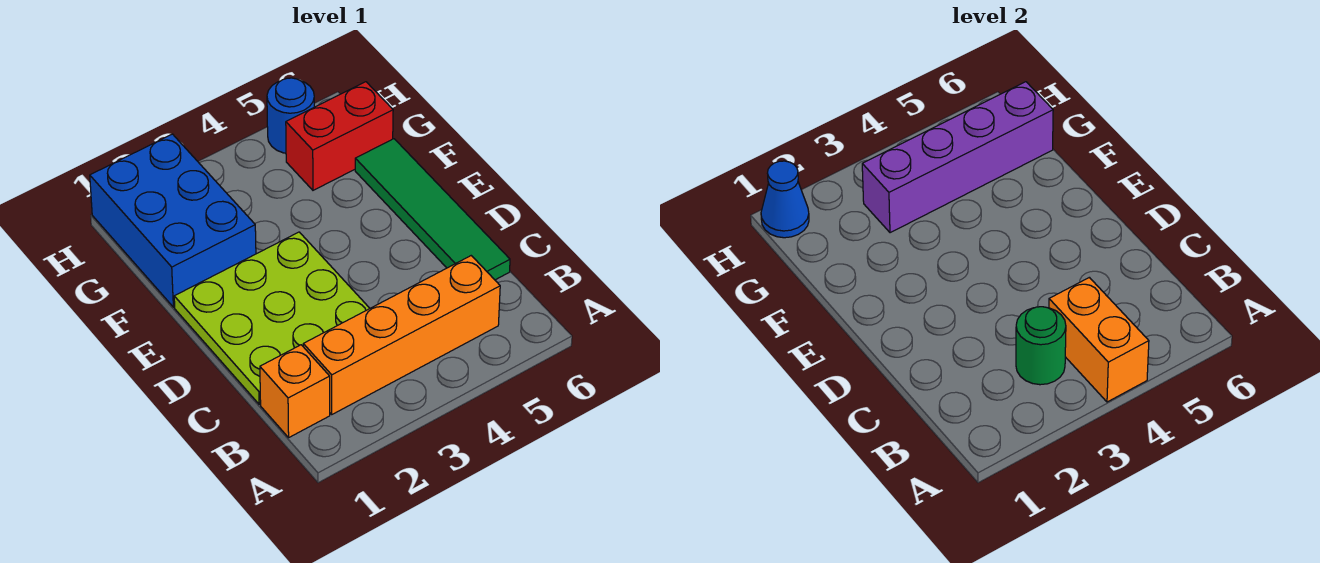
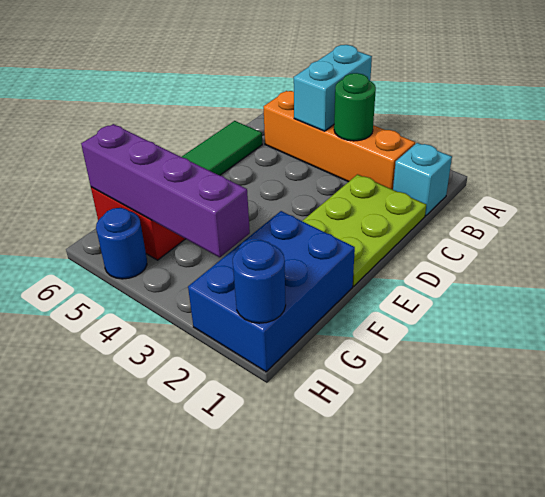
orange 1x2 brick [1049,277,1149,402] -> cyan 1x2 brick [294,45,372,131]
orange 1x1 brick [260,345,330,437] -> cyan 1x1 brick [393,143,452,216]
lime 3x3 plate [174,232,370,404] -> lime 2x3 plate [303,174,426,286]
blue 1x1 cone [761,161,809,238] -> blue 1x1 round brick [233,240,286,323]

